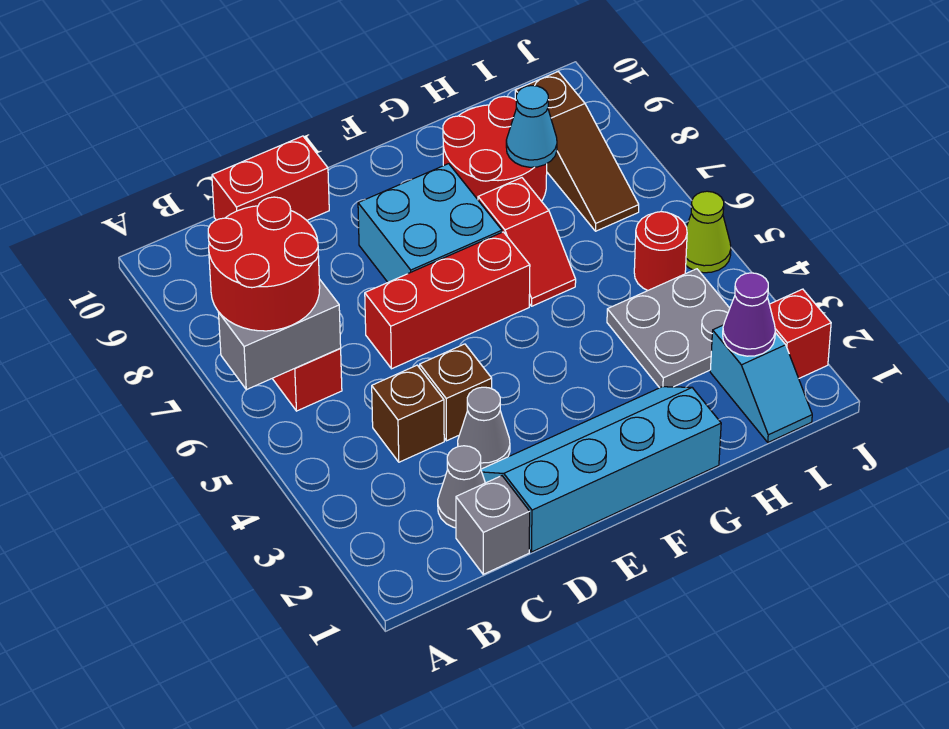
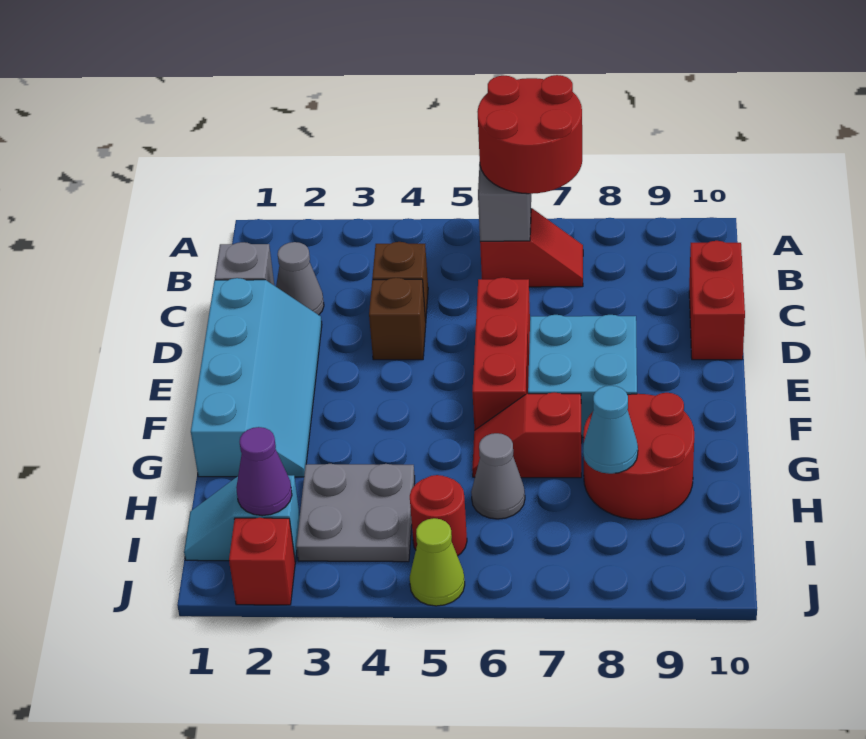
grey 1x1 cone [458,387,510,469] -> grey 1x1 cone moved to [471,433,525,519]
brown 1x3 slope [515,72,639,231] -> none

